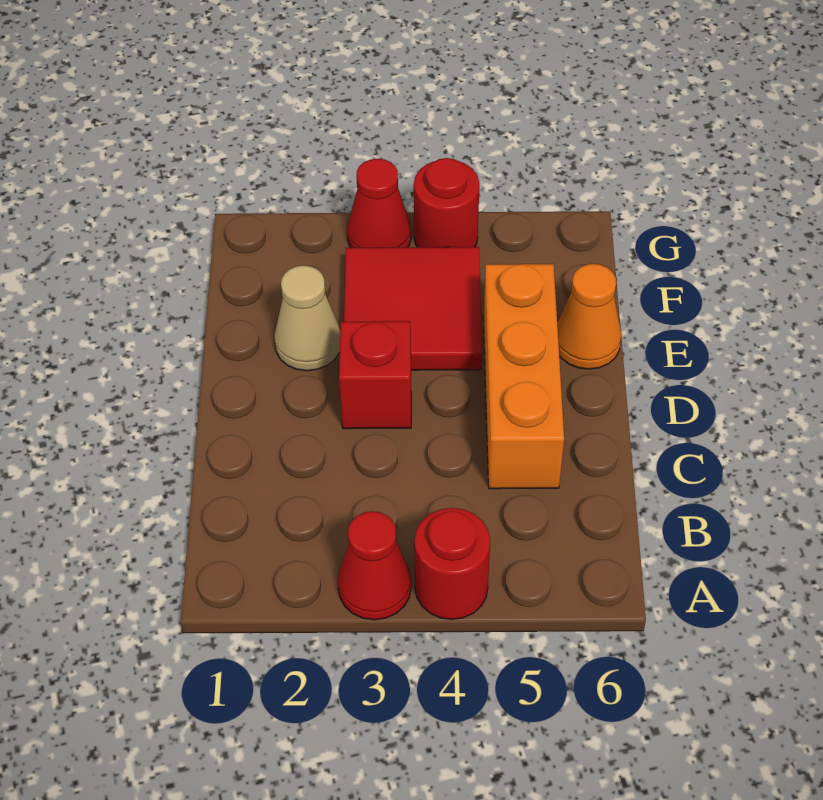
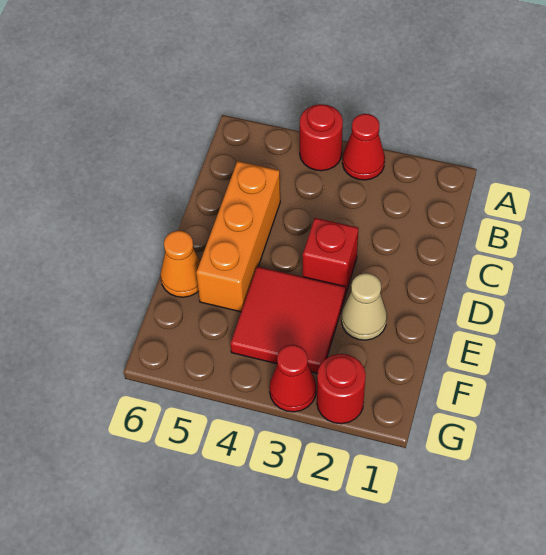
red 1x1 round brick [414,158,479,247] -> red 1x1 round brick moved to [317,354,366,424]

